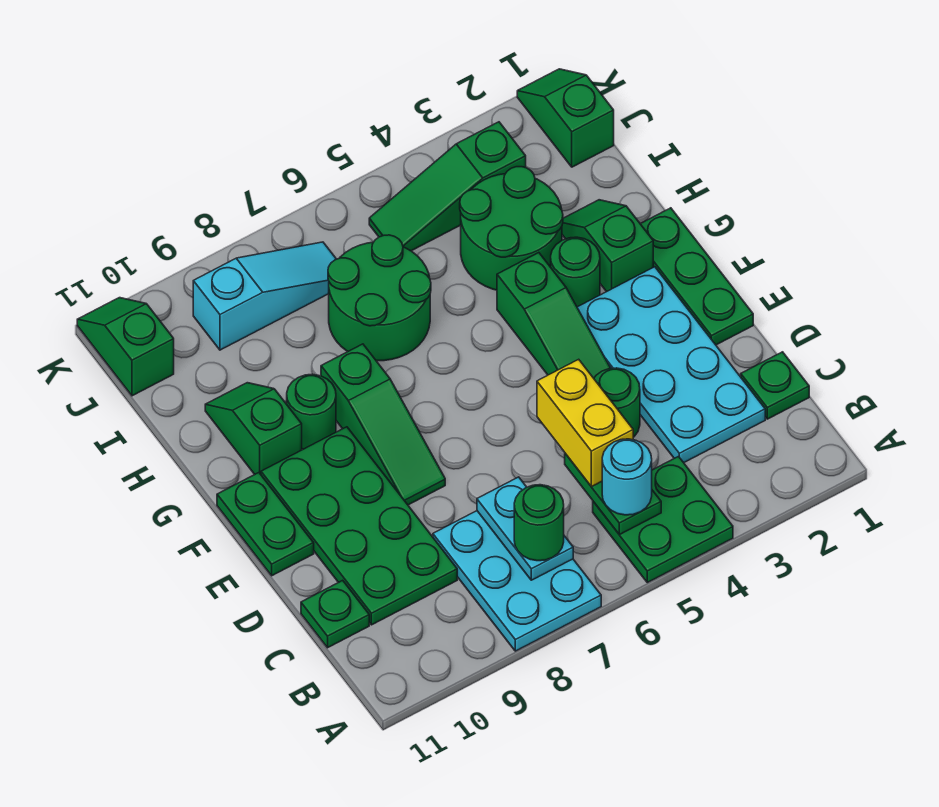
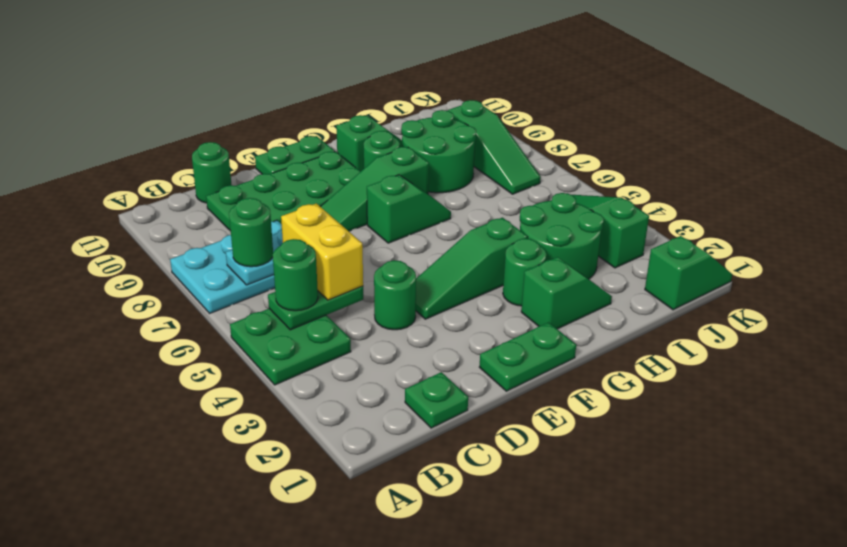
cyan 1x1 round brick [602,439,652,515] -> green 1x1 round brick [273,239,318,311]
cyan 2x4 plate [577,267,765,463] -> none
yellow 1x2 brick [537,359,633,487] -> yellow 1x2 brick turned to [281,203,363,300]
green 1x1 plate [301,580,369,648] -> green 1x1 round brick [192,142,231,203]
green 1x3 plate [640,208,753,345] -> green 1x2 plate [480,322,576,391]
green 2x2 round brick [328,235,431,361] -> green 2x2 round brick moved to [401,110,476,193]
cyan 1x3 slope [193,242,336,350] -> green 1x3 slope [448,100,541,194]
green 1x2 slope [77,298,174,396] -> green 1x2 slope moved to [367,175,451,243]

